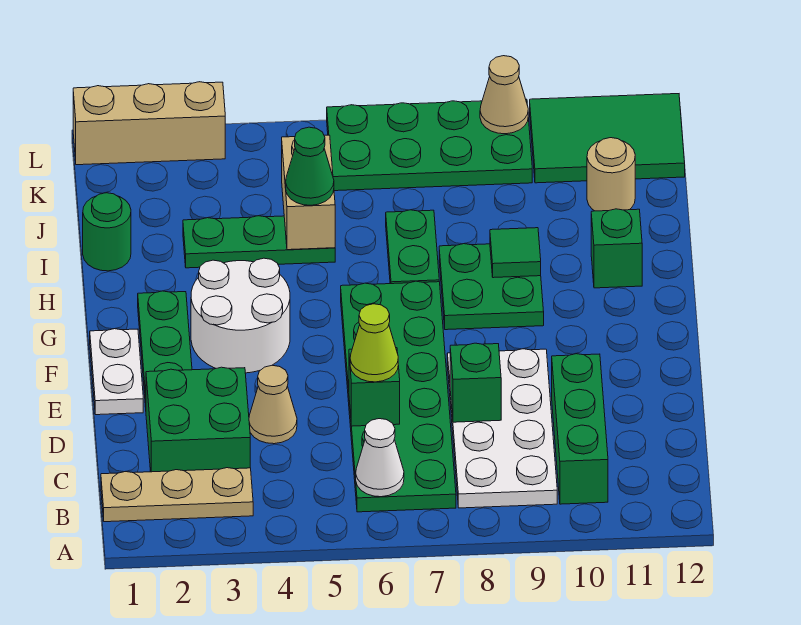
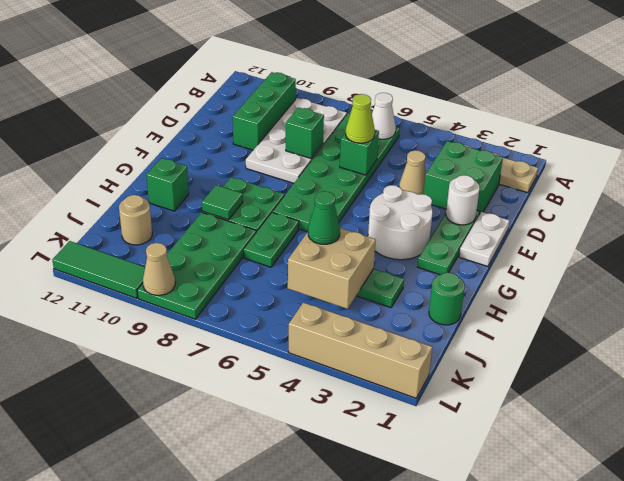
none -> white 1x1 round brick [446,175,480,225]
tan 1x2 brick [282,135,335,250] -> tan 2x2 brick [288,228,376,309]
green 2x4 plate [327,99,532,191] -> green 2x4 plate turned to [137,213,256,319]
green 2x3 tile [530,94,685,183] -> green 1x3 tile [52,241,145,298]
tan 1x3 brick [73,82,225,165] -> tan 1x4 brick [289,303,432,398]

